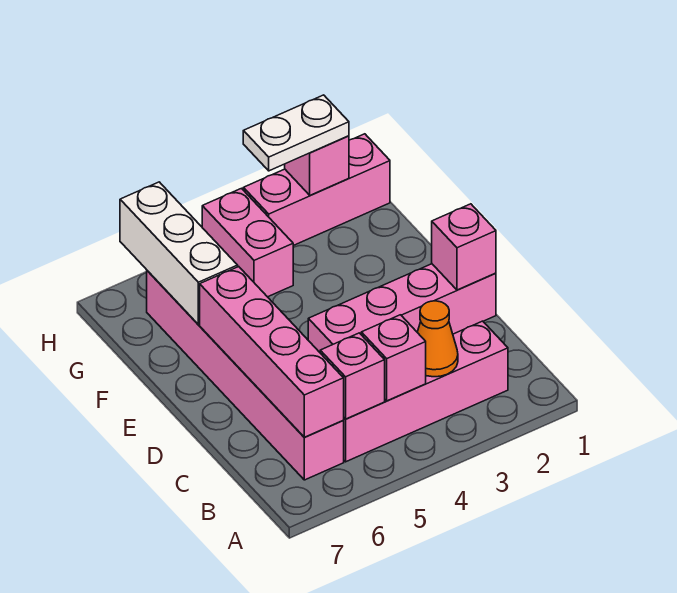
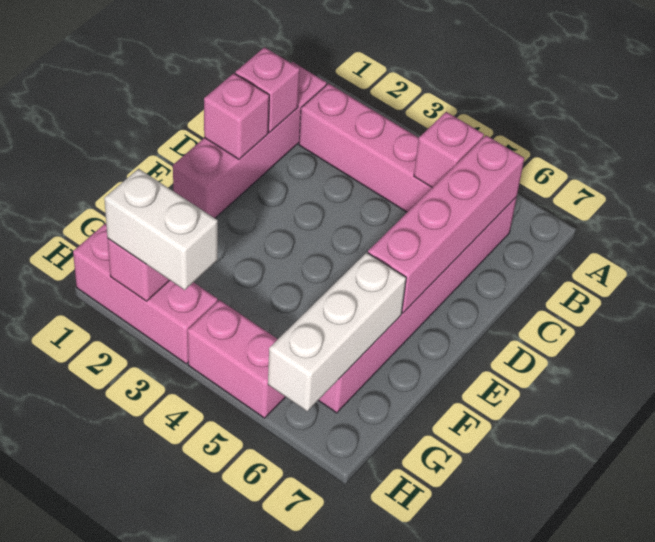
orange 1x1 cone [417,301,458,377] -> none
pink 1x1 brick [361,315,426,401] -> pink 1x1 brick moved to [235,47,300,132]
pink 1x4 brick [308,264,496,352] -> pink 1x4 brick turned to [173,62,327,218]
pink 1x2 brick [202,188,293,297] -> pink 1x2 brick turned to [187,300,285,418]
white 1x2 plate [243,95,349,171] -> white 1x2 brick [104,169,218,290]

